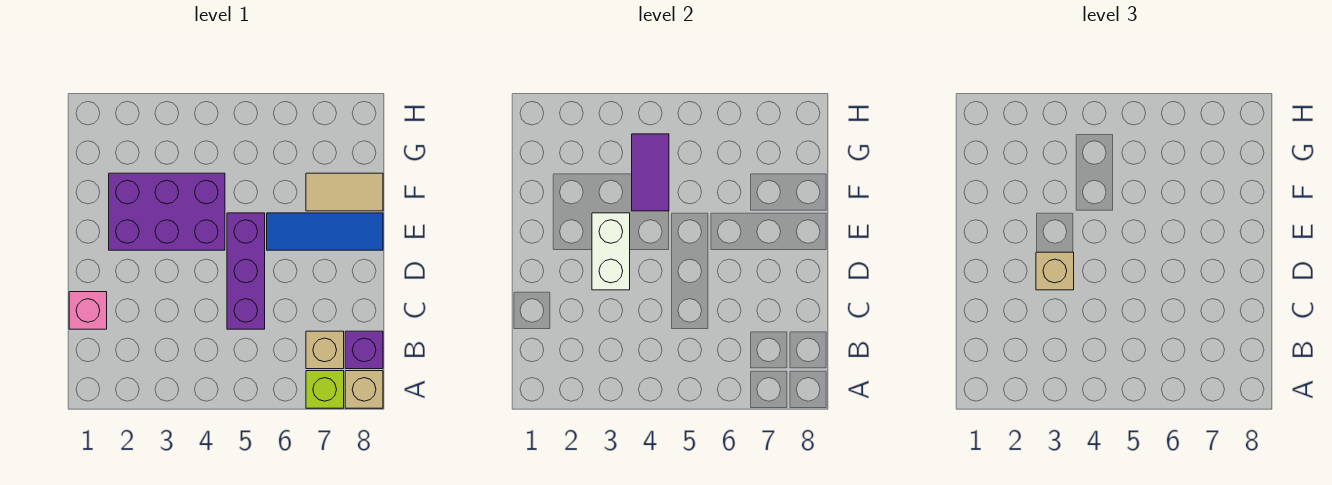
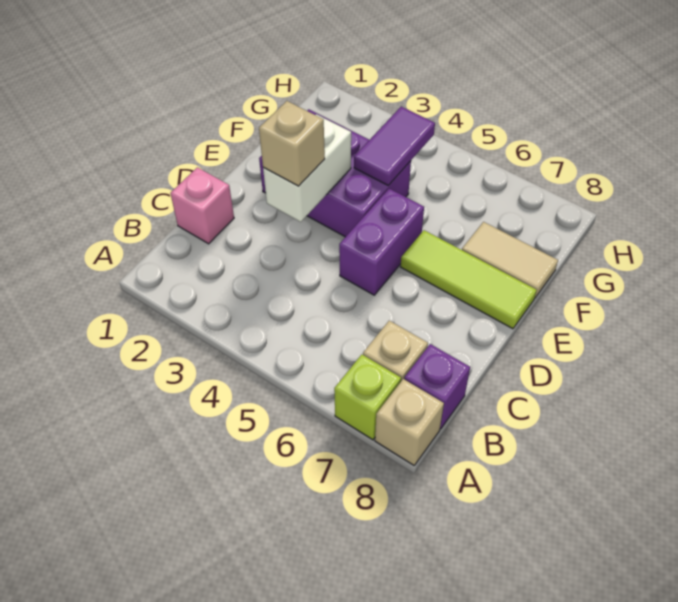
purple 1x3 brick [227,213,265,329] -> purple 1x2 brick [339,189,424,295]
blue 1x3 tile [267,213,383,250] -> lime 1x3 tile [401,230,537,329]

